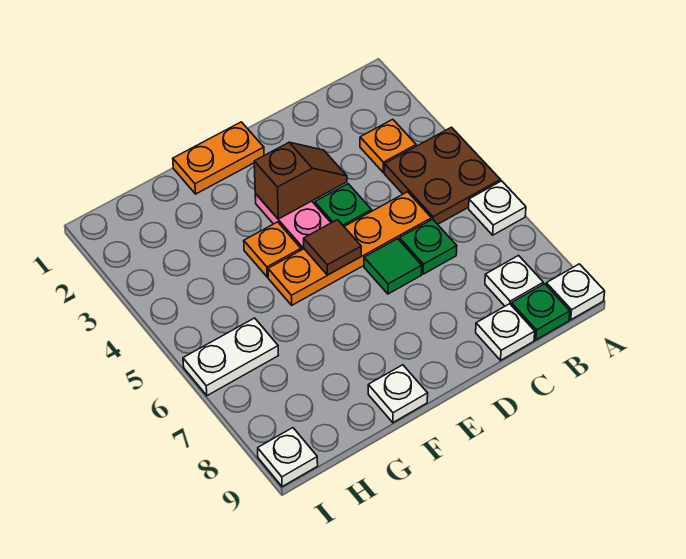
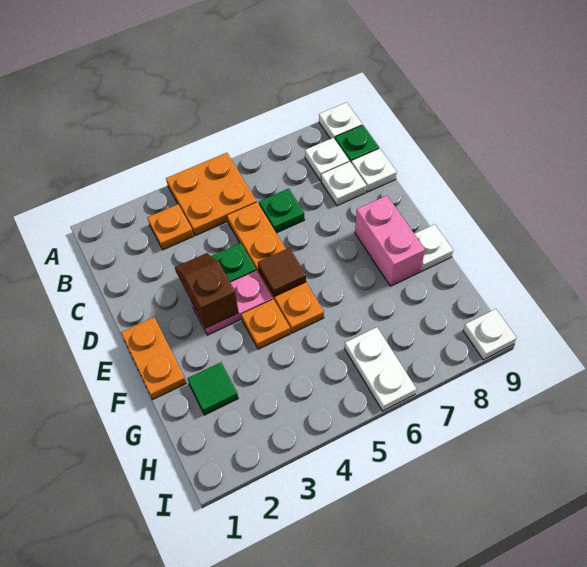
brown 2x2 plate [384,127,500,224] -> orange 2x2 plate [166,153,257,236]
white 1x1 plate [469,181,526,235] -> white 1x1 plate moved to [321,162,367,206]
green 1x1 tile [364,239,422,294] -> green 1x1 tile moved to [187,362,238,415]
none -> pink 1x2 brick [355,196,425,286]

